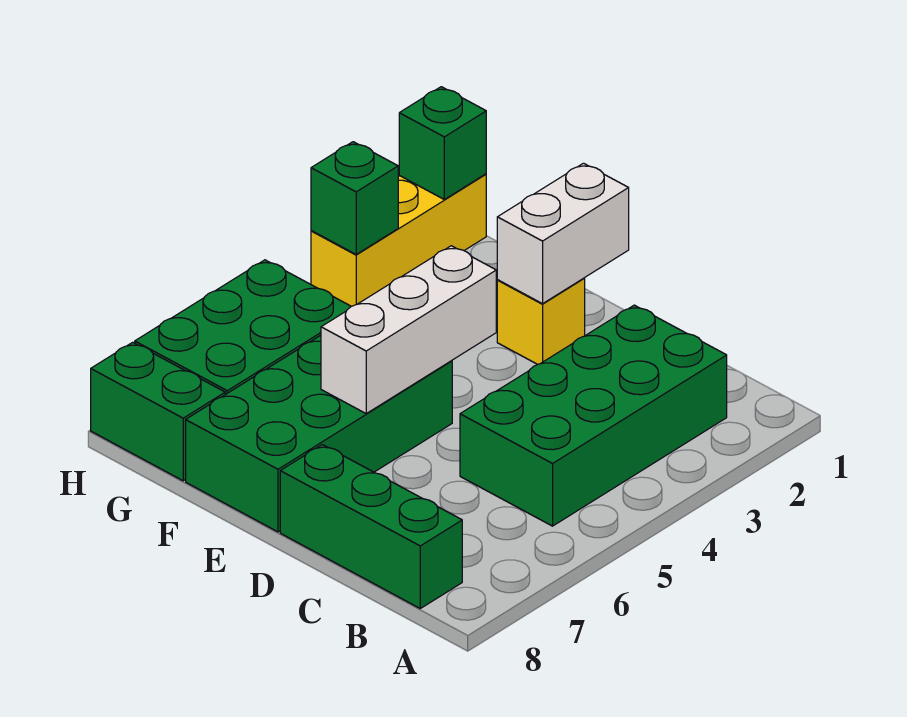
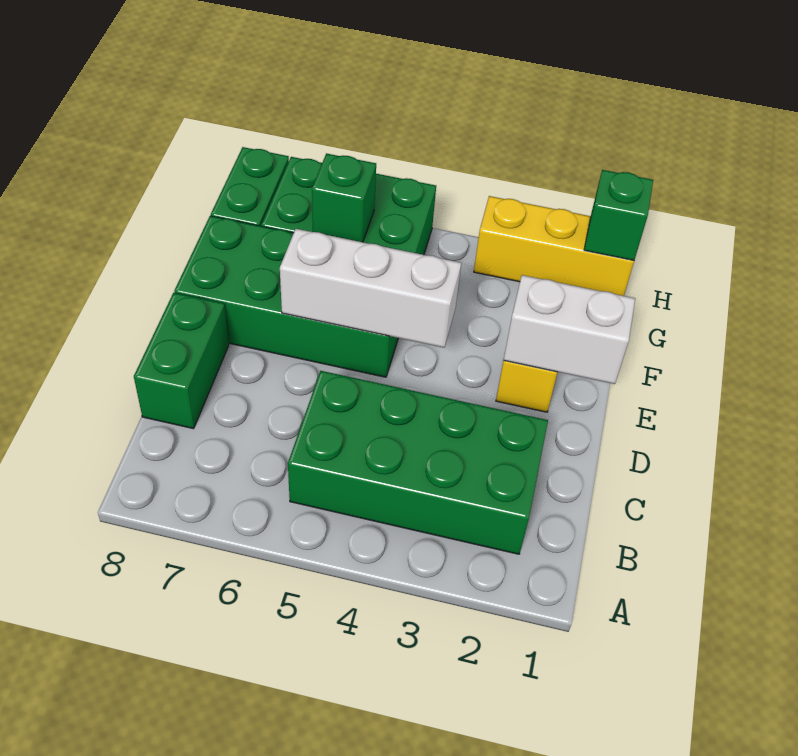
green 1x3 brick [280,445,462,608] -> green 1x2 brick [134,293,229,429]
green 1x1 brick [311,142,398,254] -> green 1x1 brick moved to [312,153,376,242]

